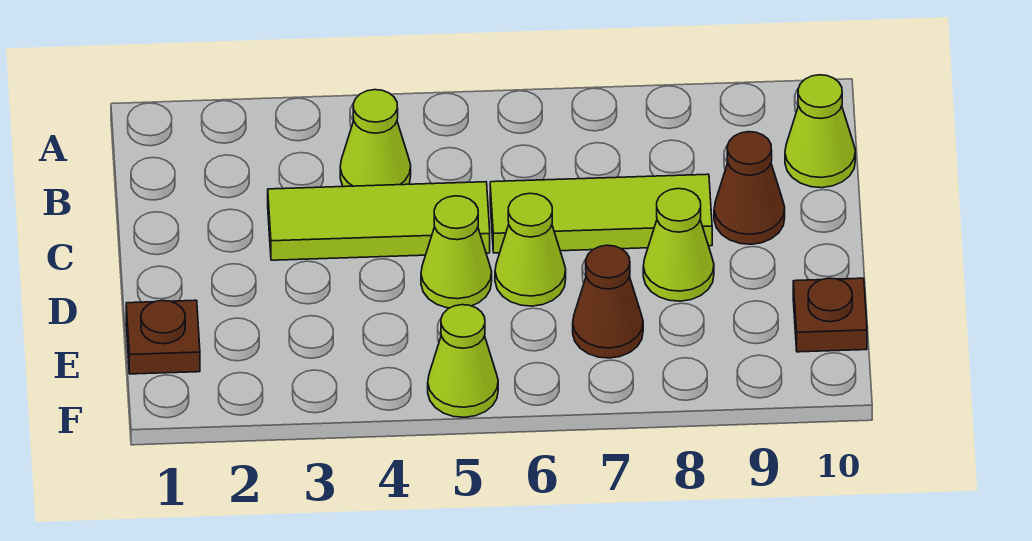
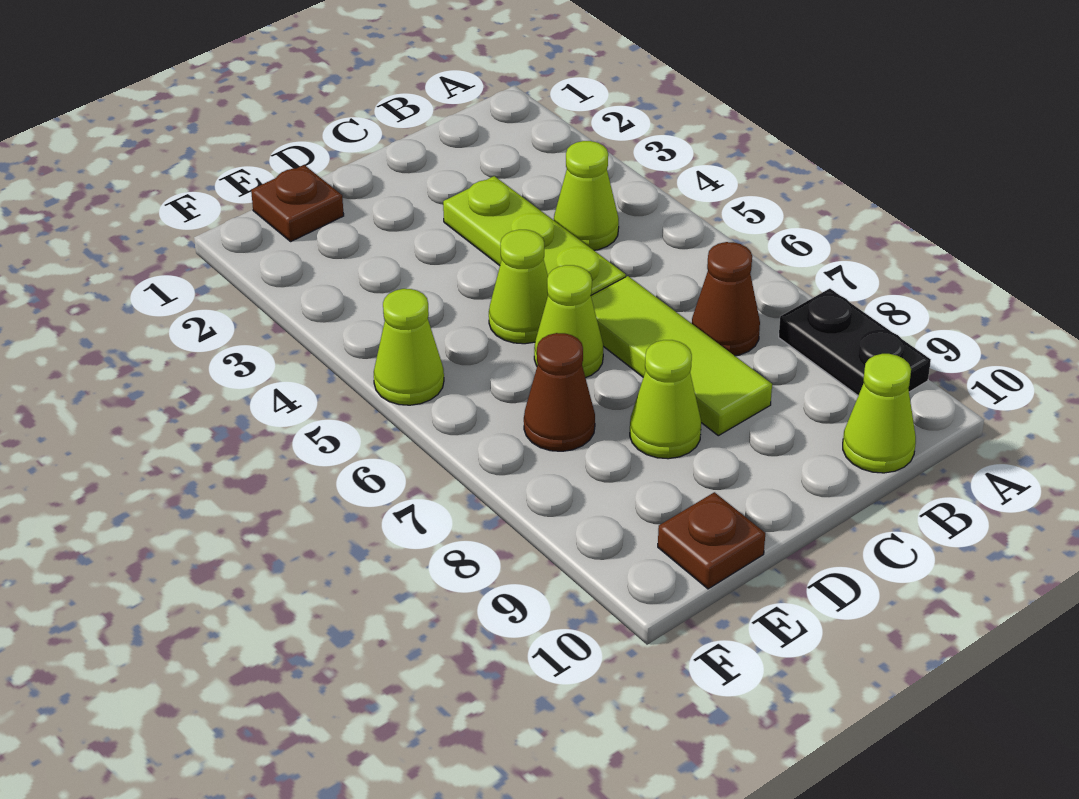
none -> black 1x2 plate [779,289,931,396]
lime 1x3 tile [268,182,490,260] -> lime 1x3 plate [443,176,626,295]
brown 1x1 cone [714,132,785,244] -> brown 1x1 cone moved to [692,242,760,356]

